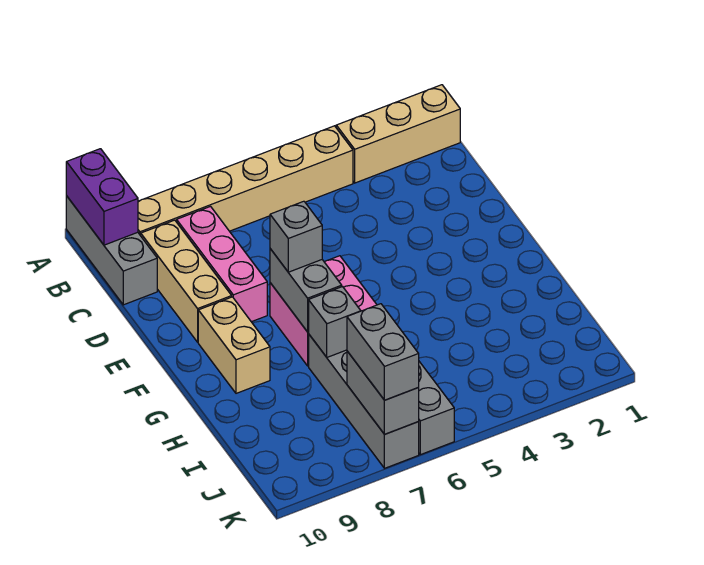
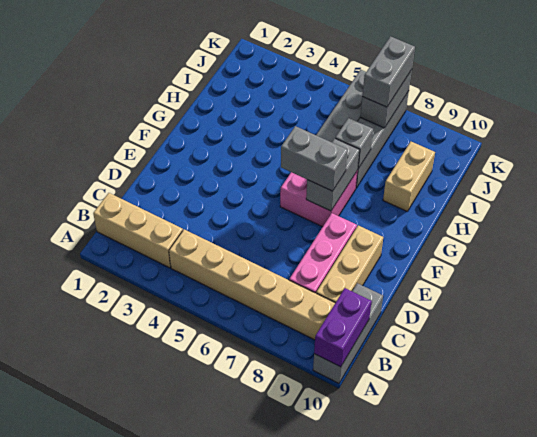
grey 1x1 brick [270,201,322,272] -> grey 1x2 brick [281,126,348,191]
tan 1x2 brick [198,297,270,393] -> tan 1x2 brick moved to [383,142,435,212]

